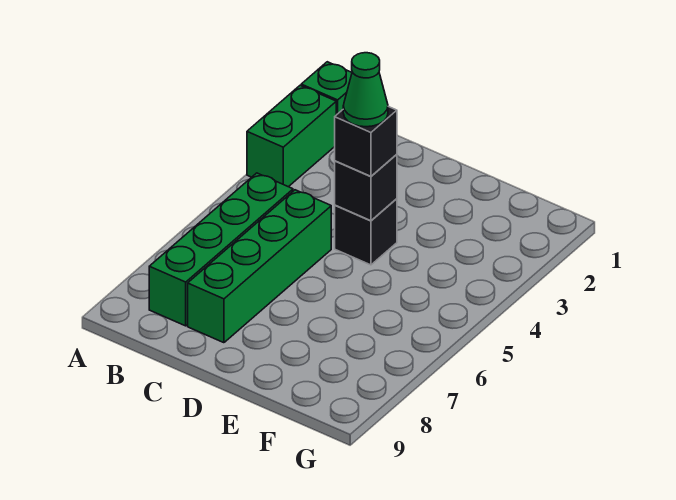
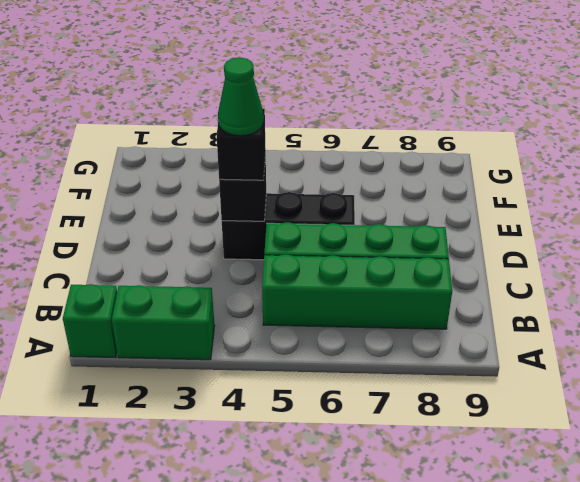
black 1x1 brick [335,199,397,265] -> black 1x3 brick [222,192,355,260]

